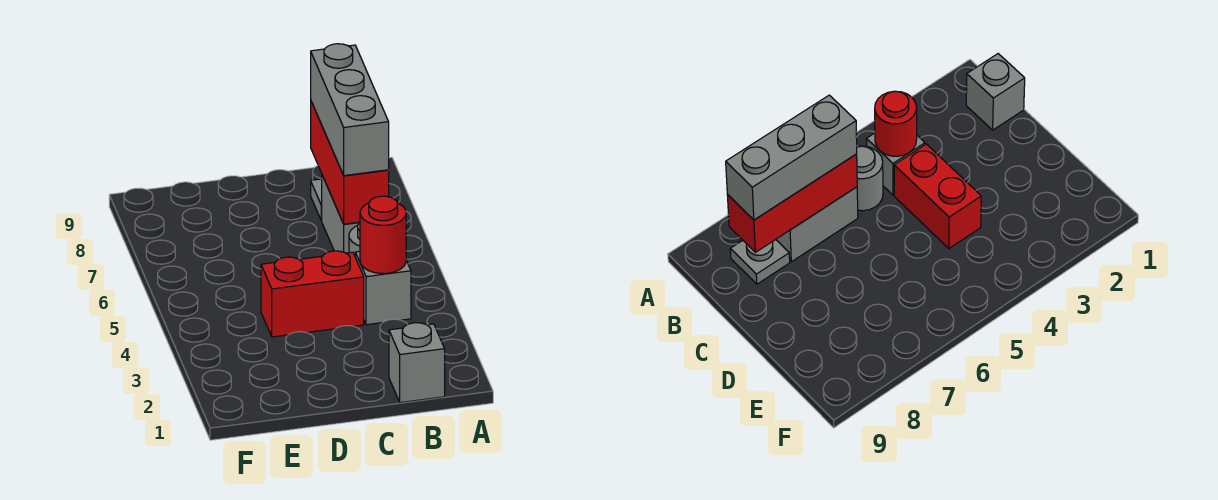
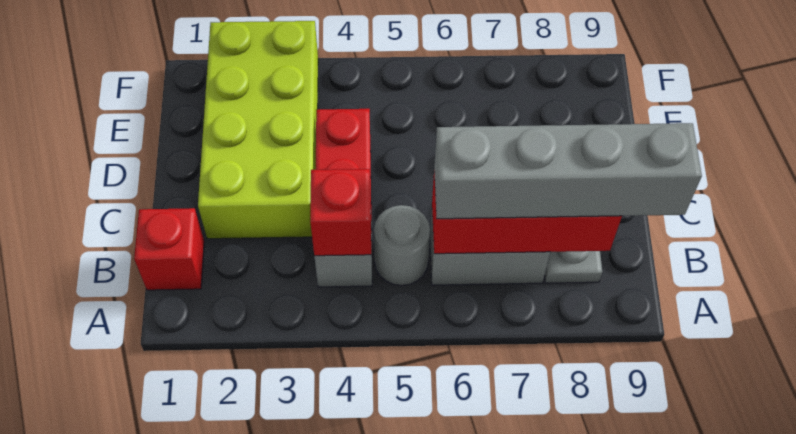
grey 1x1 brick [389,323,445,403] -> red 1x1 brick [134,208,204,290]
red 1x1 round brick [360,196,406,274] -> red 1x1 brick [310,169,371,256]
grey 1x3 brick [311,44,389,176] -> grey 1x4 brick [434,123,702,219]
none -> lime 2x4 brick [198,21,318,239]

